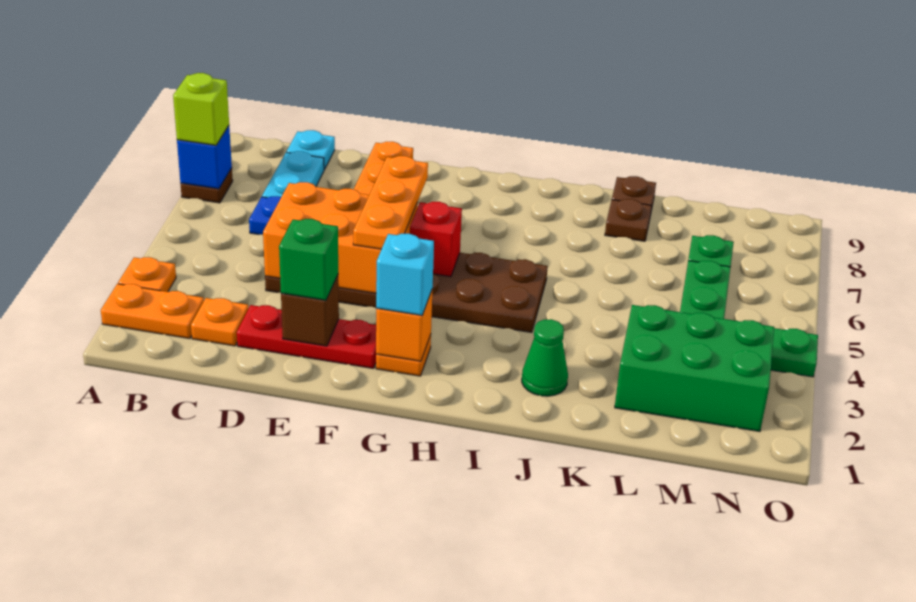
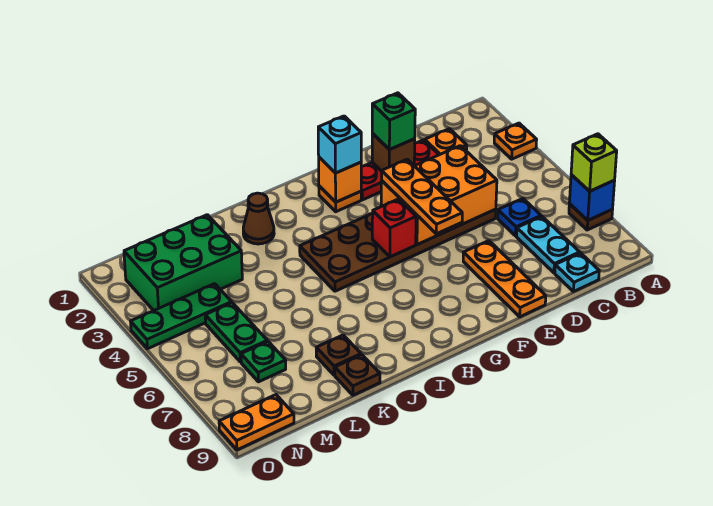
orange 1x2 plate [101,284,204,339] -> orange 1x2 plate moved to [219,395,294,450]
green 1x1 cone [522,319,568,396] -> brown 1x1 cone [243,193,274,244]

